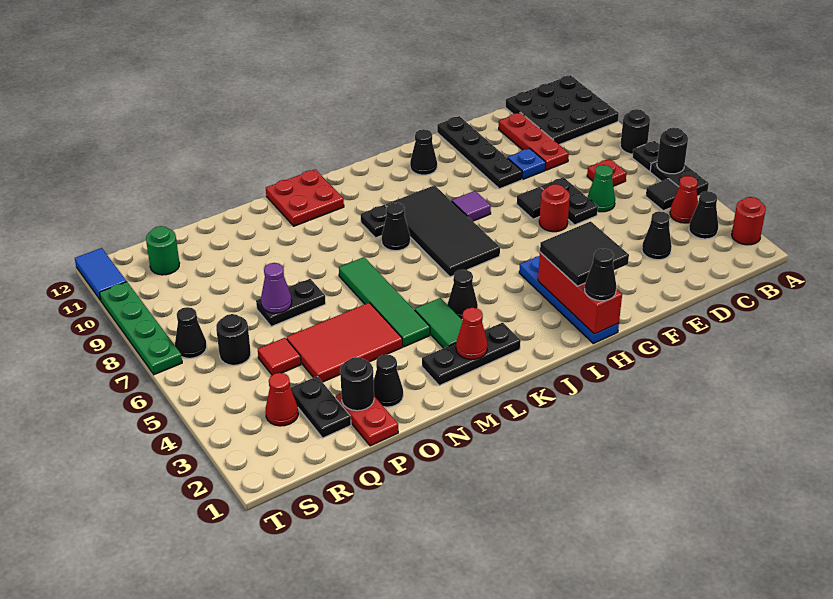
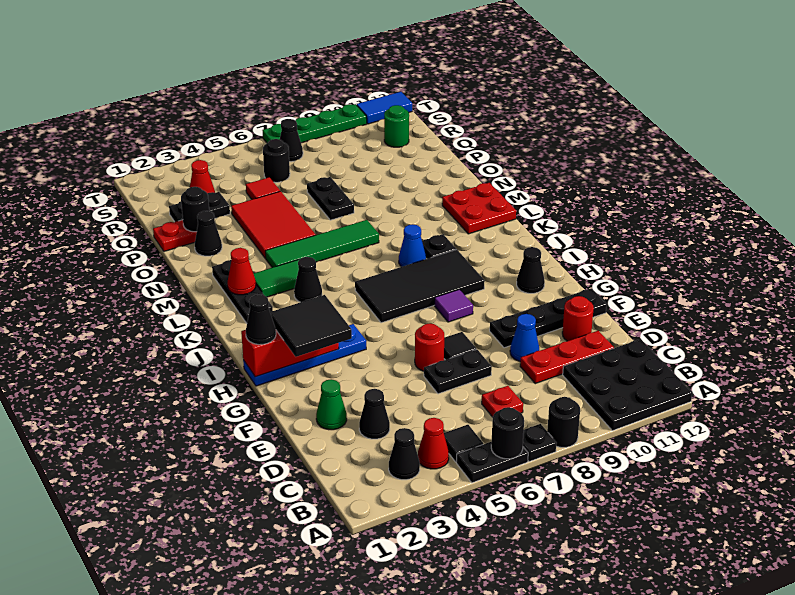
red 1x1 round brick [732,197,766,245] -> red 1x1 round brick moved to [562,296,594,341]
green 1x1 cone [587,165,615,212] -> green 1x1 cone moved to [316,379,347,430]
blue 1x1 plate [508,148,546,179] -> blue 1x1 cone [510,314,539,361]
black 1x1 cone [382,203,410,251] -> blue 1x1 cone [399,224,426,267]
purple 1x1 cone [261,263,292,313] -> none

